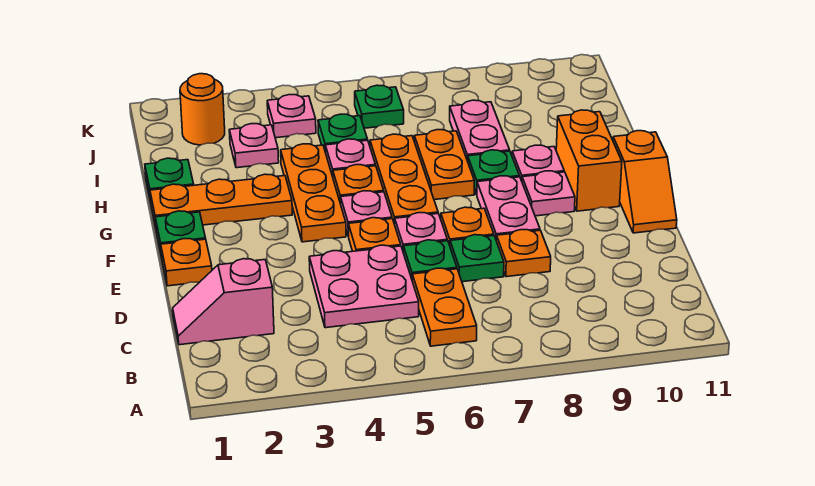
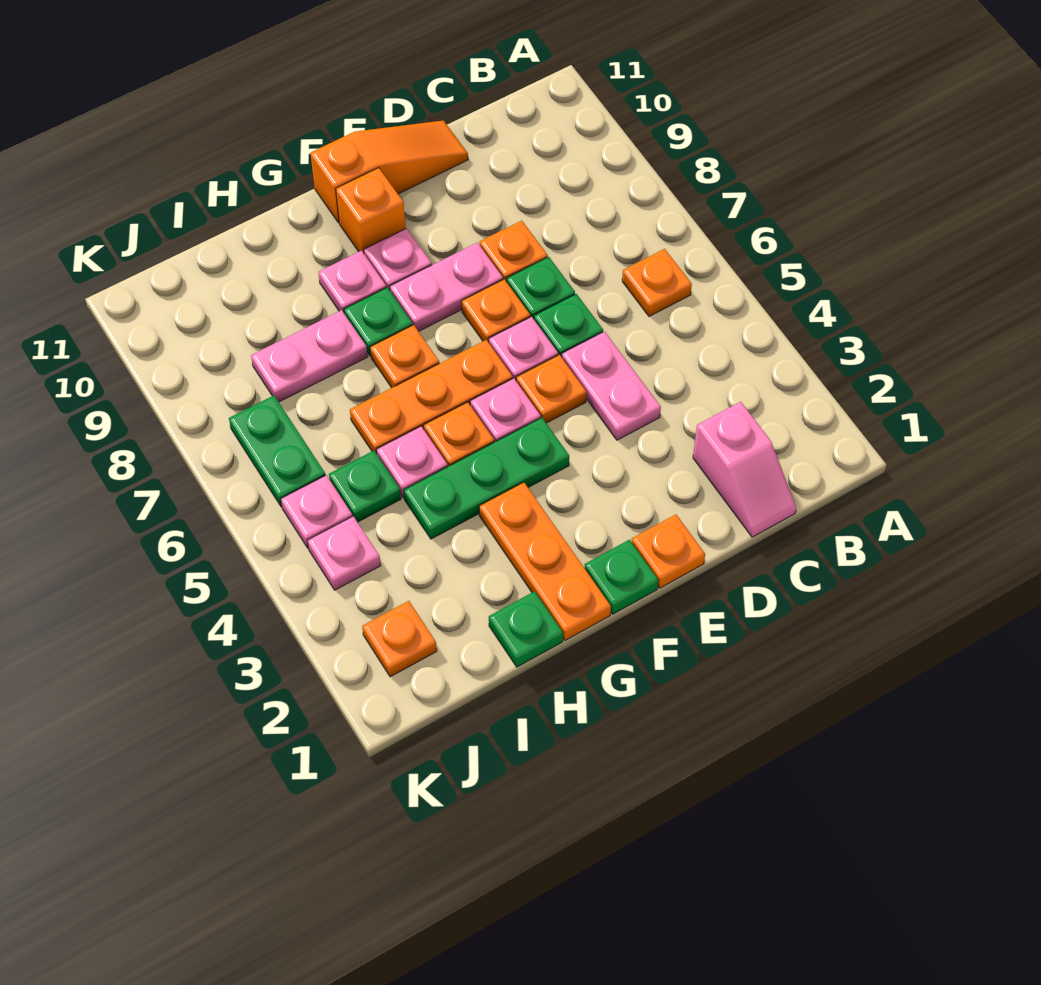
orange 1x2 plate [412,268,477,346] -> orange 1x1 plate [622,249,692,316]
pink 2x2 plate [309,245,419,328] -> pink 1x2 plate [562,332,661,440]
orange 1x2 slope [613,131,677,233] -> orange 1x3 slope [310,121,468,223]
orange 1x3 plate [281,144,346,242] -> green 1x3 plate [404,418,569,539]
orange 1x2 brick [556,110,622,211] -> orange 1x1 brick [336,168,406,253]
orange 1x2 plate [414,130,474,200] -> orange 1x1 plate [370,325,439,388]
pink 1x1 plate [229,124,279,168] -> pink 1x1 plate moved to [281,475,352,548]
orange 1x1 round brick [180,74,225,145] -> orange 1x1 plate [362,601,437,677]
green 1x1 plate [355,85,404,128] -> green 1x2 plate [229,395,326,507]

